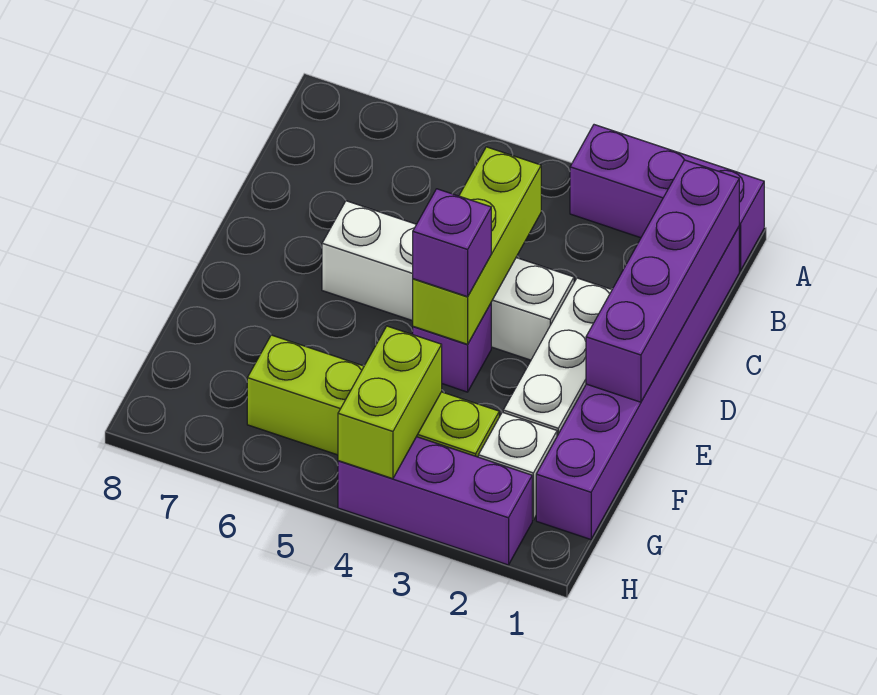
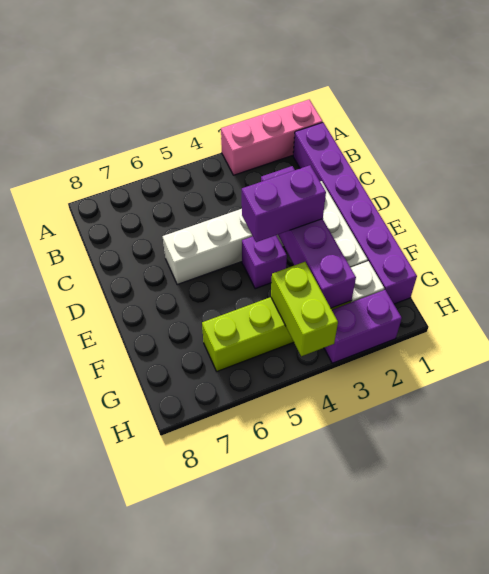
purple 1x3 brick [570,125,764,271] -> pink 1x3 brick [221,100,323,175]
purple 1x4 brick [586,160,739,402] -> purple 1x4 brick moved to [261,166,356,308]
lime 1x3 brick [413,147,541,344] -> none
purple 1x1 brick [413,189,491,297] -> purple 1x2 brick [242,165,326,242]
purple 1x3 brick [338,437,532,565] -> purple 1x2 brick [324,290,402,363]

